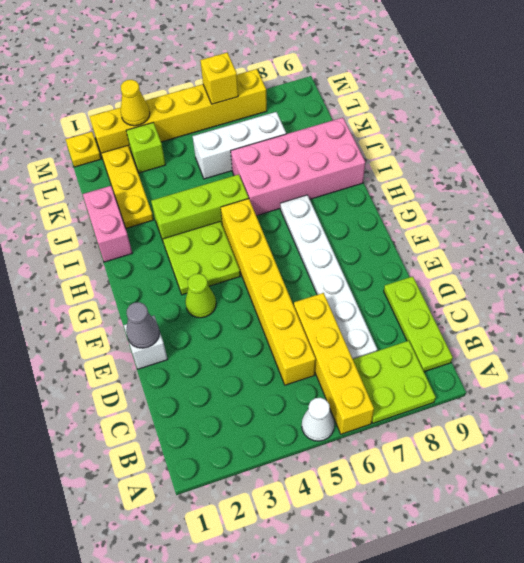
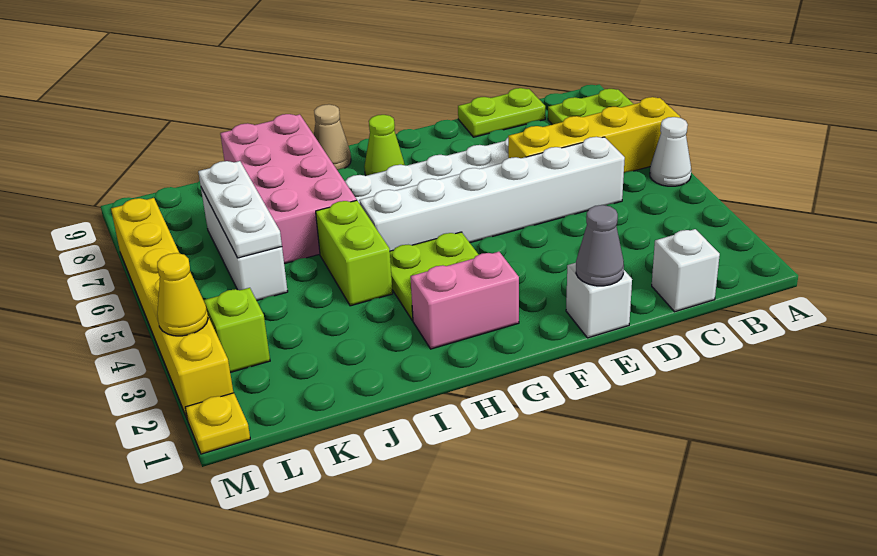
lime 1x3 plate [384,276,453,372] -> lime 1x2 plate [458,88,545,137]
none -> white 1x1 brick [652,229,720,312]
yellow 1x6 brick [221,199,316,385] -> white 1x6 brick [359,137,625,251]
lime 1x1 cone [185,274,216,318] -> lime 1x1 cone moved to [364,115,405,176]
none -> tan 1x1 cone [314,104,351,170]
pink 1x2 brick [83,186,132,262] -> pink 1x2 brick moved to [410,252,519,349]
lime 1x3 brick [151,174,249,241] -> lime 1x2 brick [316,200,393,306]
yellow 1x3 plate [101,146,154,228] -> none
none -> white 1x3 plate [198,161,282,258]
yellow 1x1 brick [200,53,238,104] -> none

